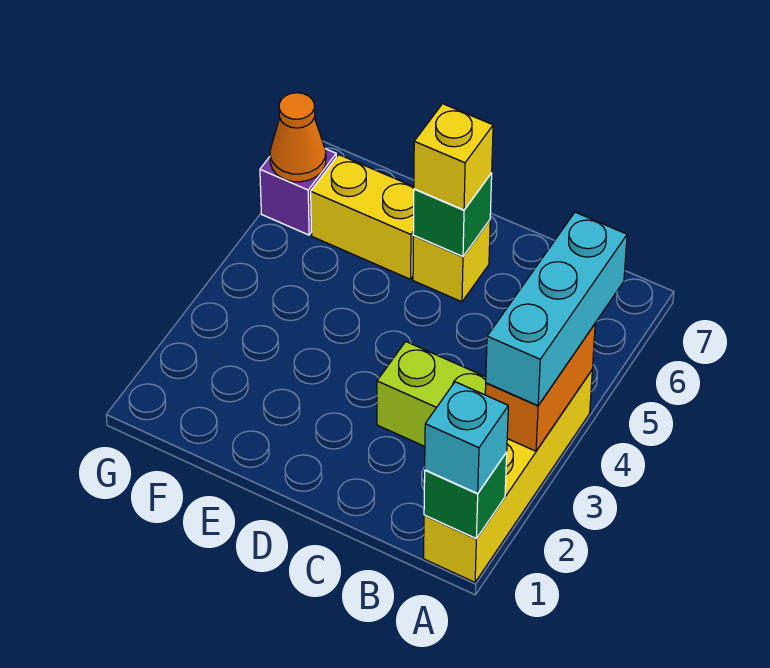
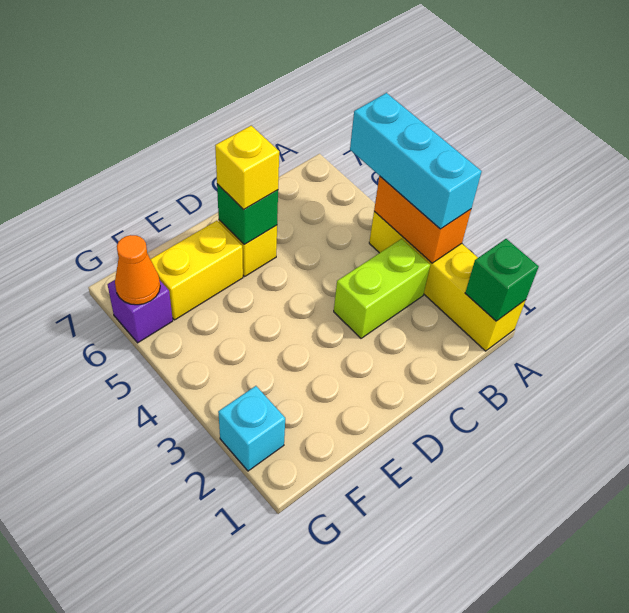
cyan 1x1 brick [425,382,508,493] -> cyan 1x1 brick moved to [218,386,285,471]

